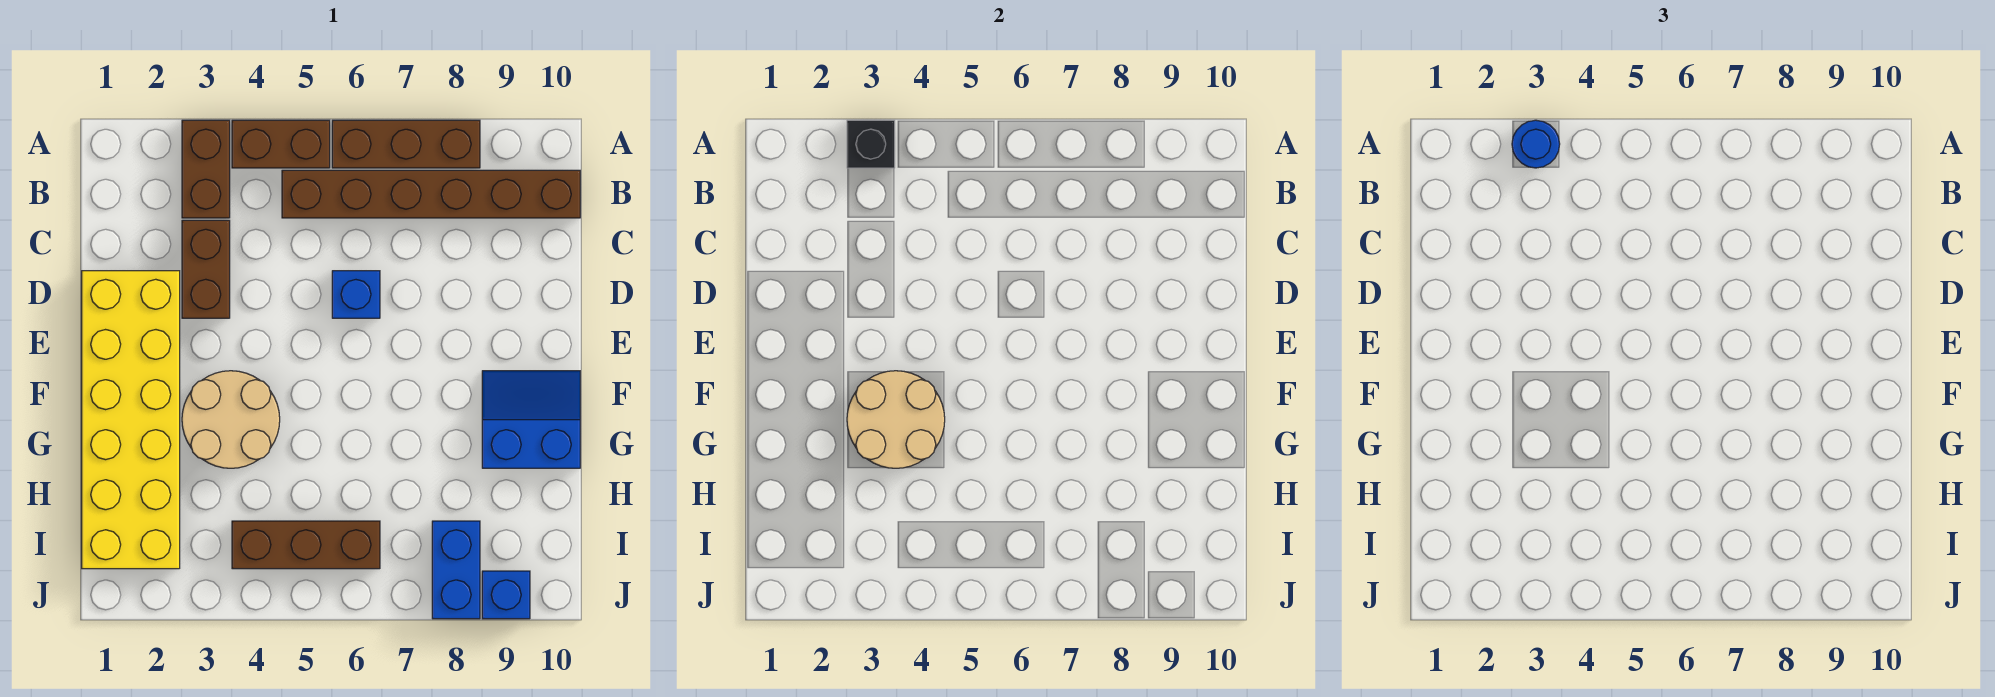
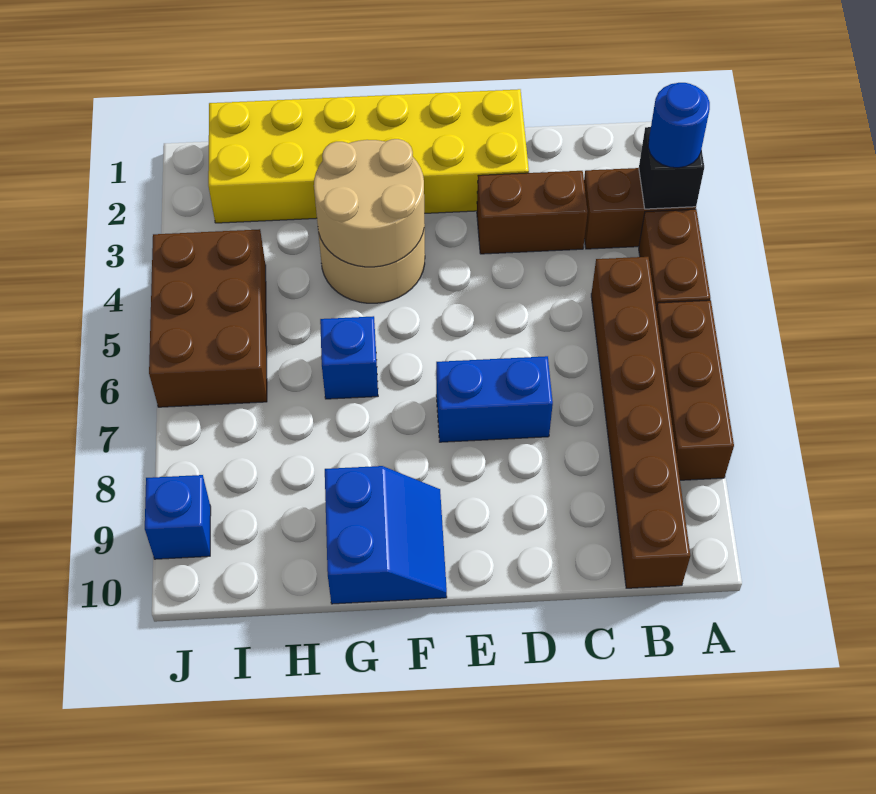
blue 1x1 brick [332,271,380,318] -> blue 1x1 brick moved to [320,316,378,399]
brown 1x3 brick [232,521,380,569] -> brown 2x3 brick [149,229,267,407]
blue 1x2 brick [432,521,480,619] -> blue 1x2 brick moved to [436,356,553,442]

